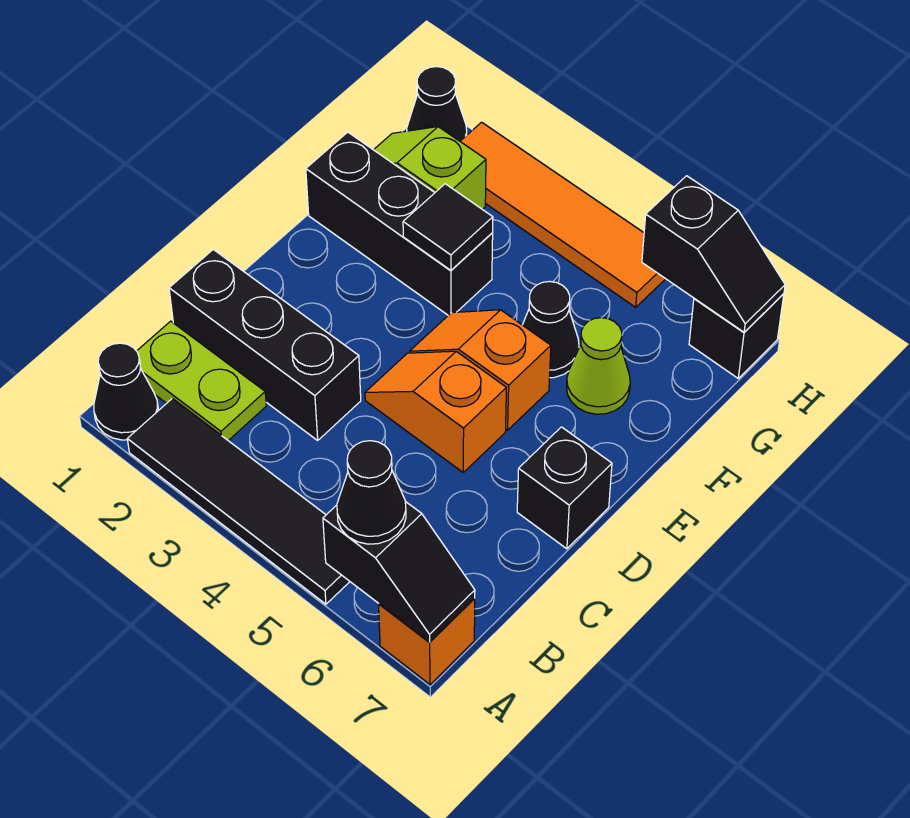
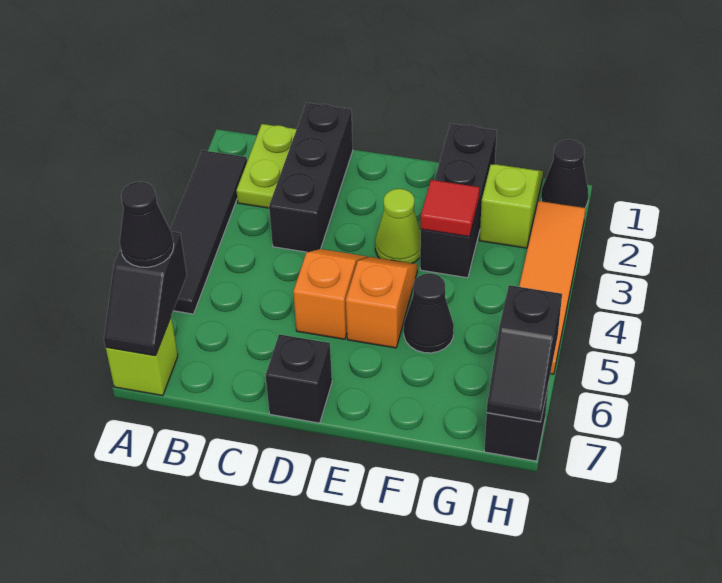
black 1x1 cone [94,343,158,440] -> none
orange 1x1 brick [379,599,475,685] -> lime 1x1 brick [106,318,178,396]
black 1x1 tile [403,184,493,270] -> red 1x1 tile [421,180,479,237]
lime 1x1 cone [567,318,630,414] -> lime 1x1 cone moved to [375,189,421,263]

